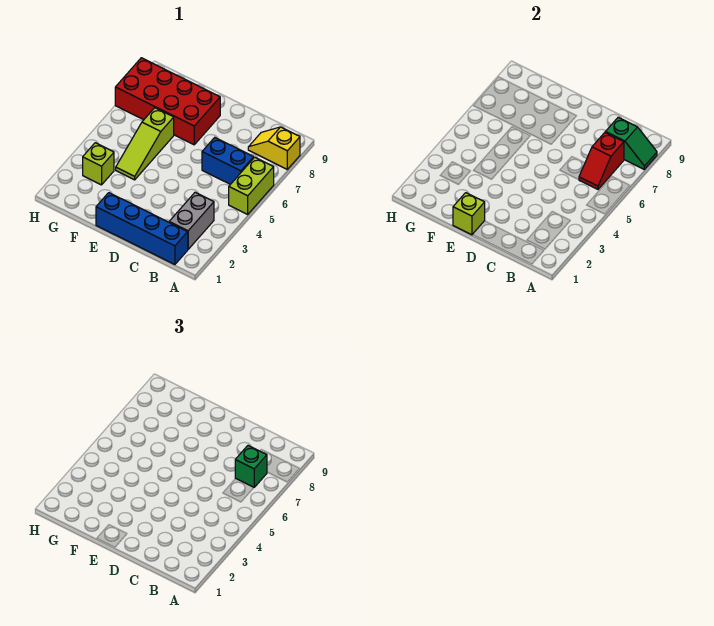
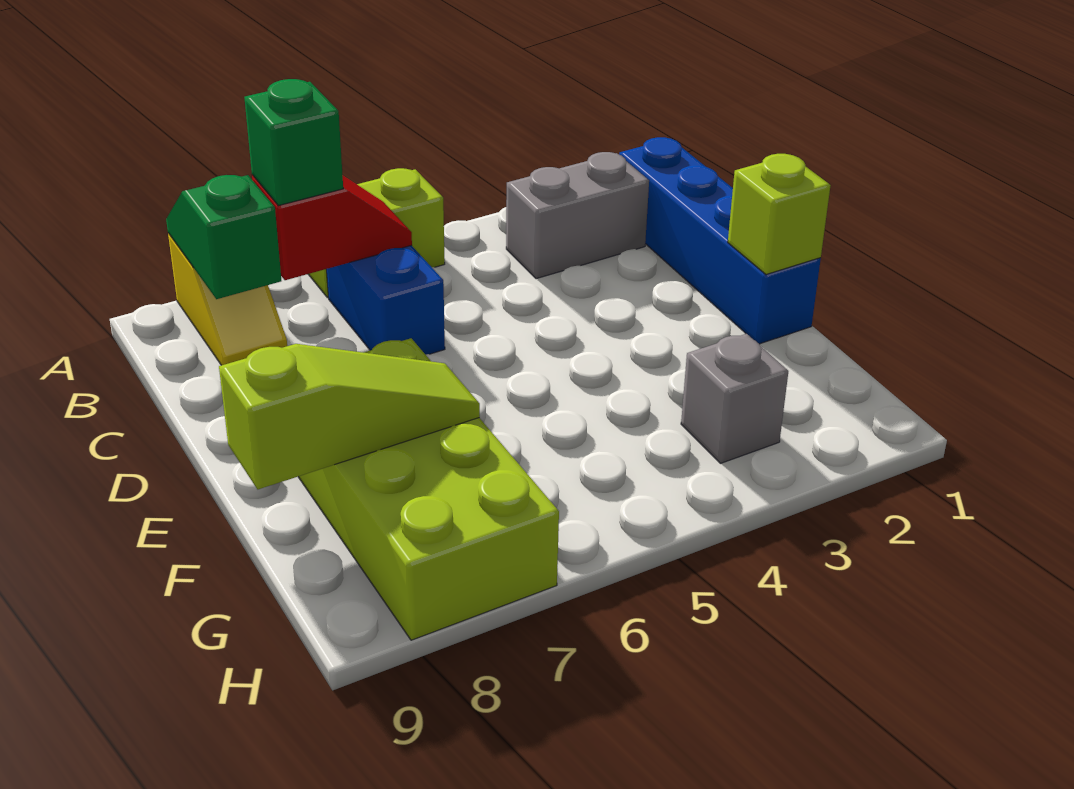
red 2x4 brick [115,58,220,145] -> lime 2x4 brick [298,338,559,640]
lime 1x3 slope [116,108,174,180] -> lime 1x3 slope moved to [219,344,480,489]
lime 1x1 brick [83,143,114,185] -> grey 1x1 brick [681,334,788,463]

